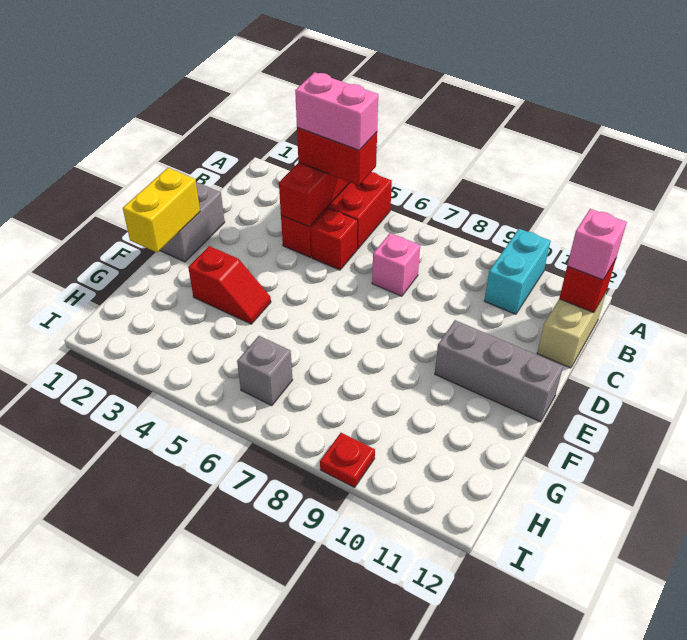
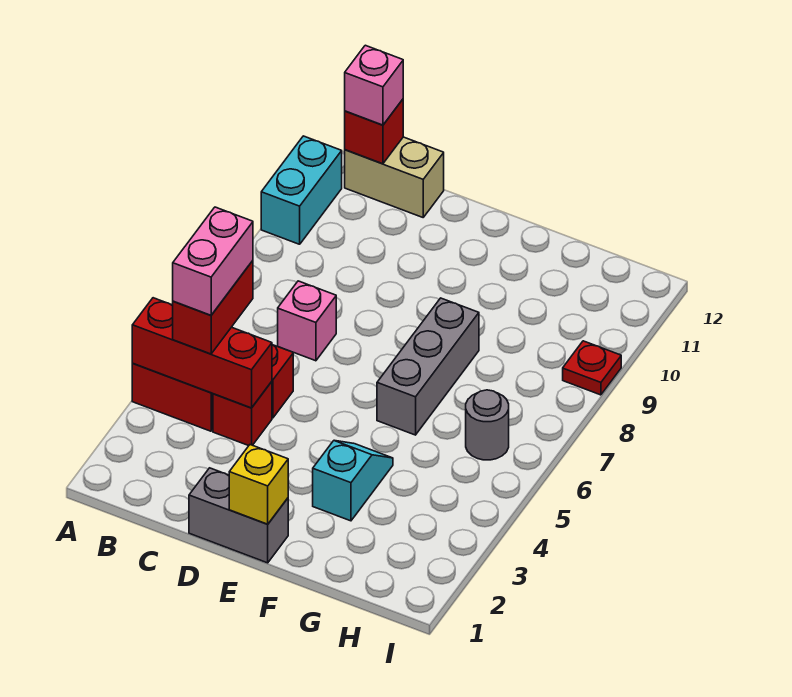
cyan 1x2 brick [484,229,551,314] -> cyan 1x2 brick turned to [261,136,342,244]
yellow 1x2 brick [123,168,200,253] -> yellow 1x1 brick [229,445,288,524]
grey 1x3 brick [435,320,563,422] -> grey 1x3 brick moved to [377,298,479,435]
red 1x2 slope [188,246,271,324] -> cyan 1x2 slope [313,441,393,521]
grey 1x1 brick [237,336,292,406] -> grey 1x1 round brick [466,390,509,460]

